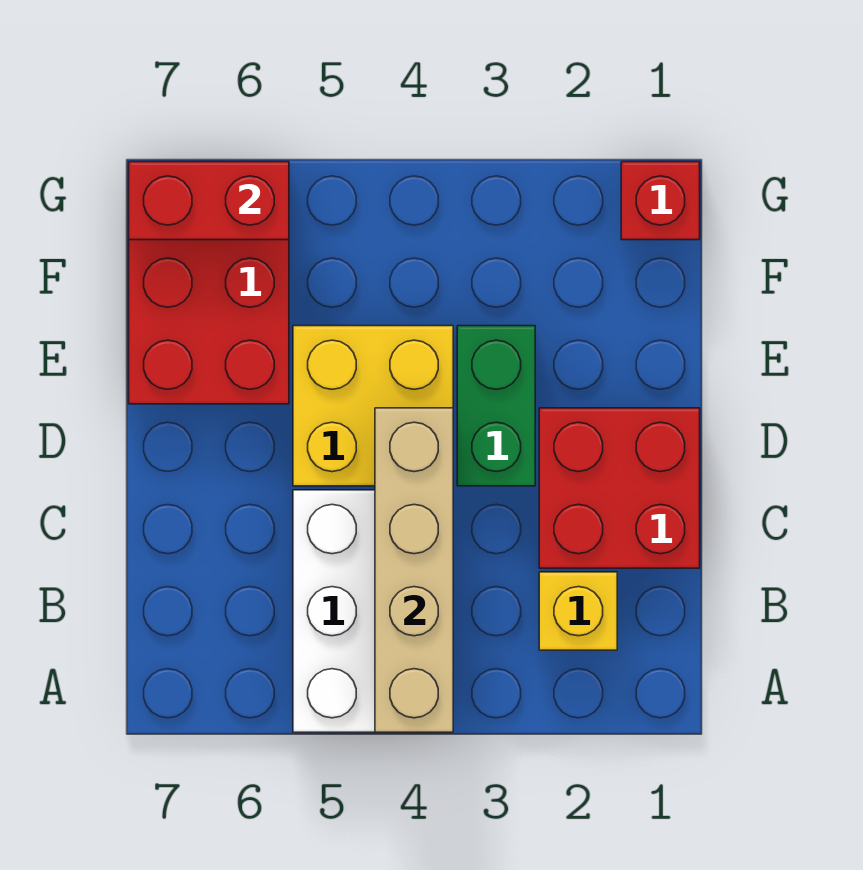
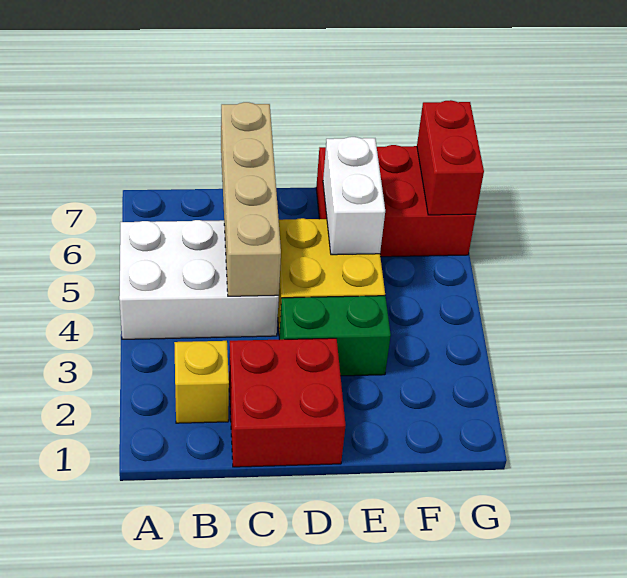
tan 1x4 brick [375,408,453,732] -> tan 1x4 brick turned to [221,102,281,296]
none -> white 1x2 brick [323,137,385,255]
red 1x1 brick [621,162,700,240] -> none

